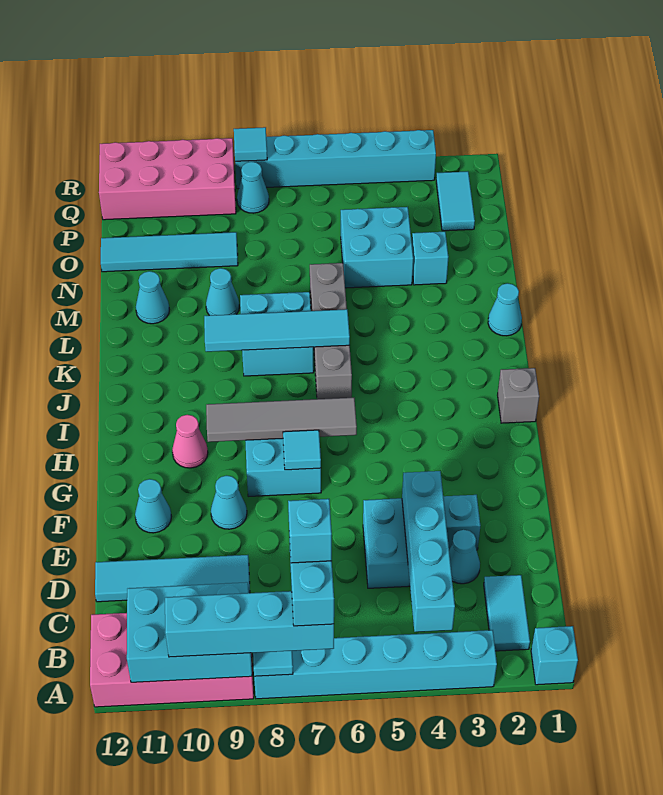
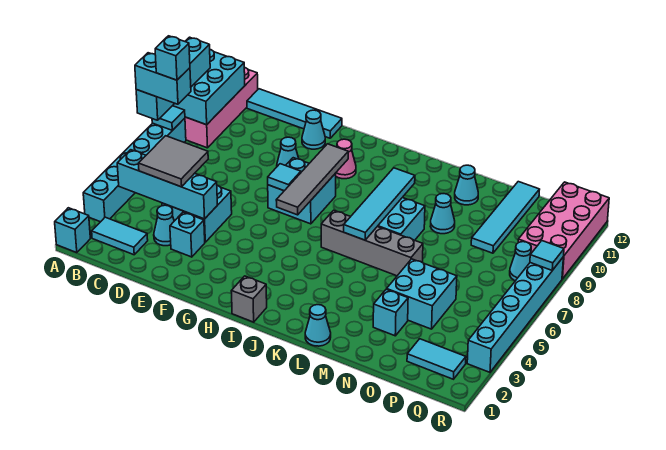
none -> grey 2x2 tile [139,136,208,187]
cyan 1x4 tile [95,555,250,602] -> cyan 1x4 tile turned to [247,89,342,138]

